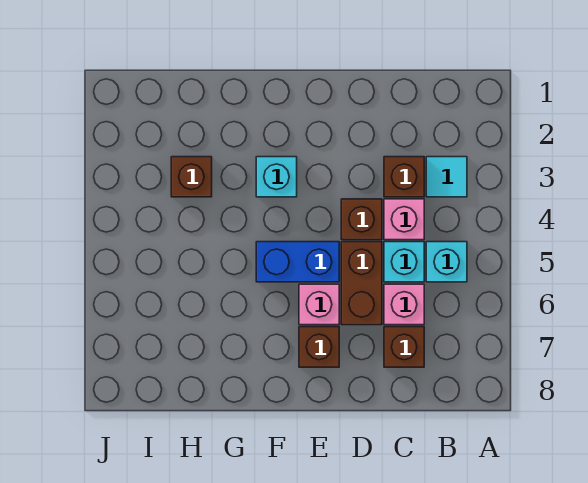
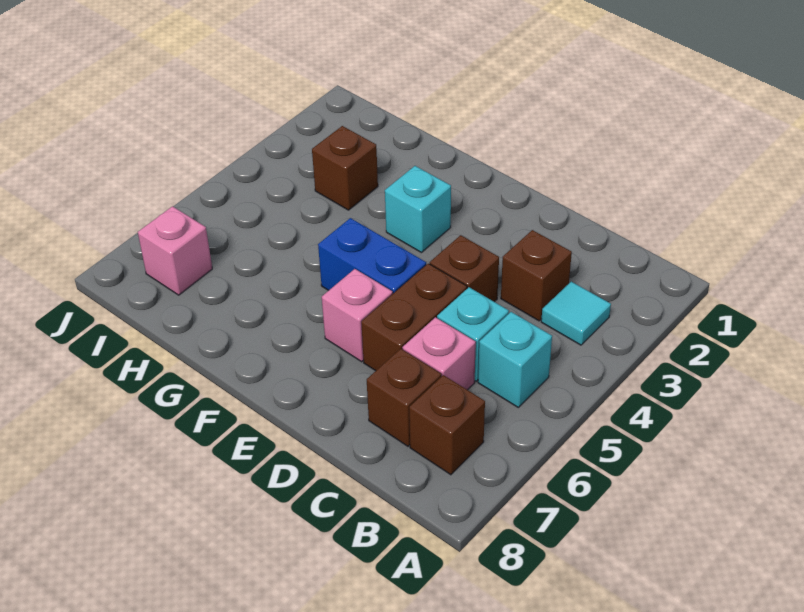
pink 1x1 brick [384,199,424,240] -> pink 1x1 brick moved to [138,206,212,295]
brown 1x1 brick [299,327,339,367] -> brown 1x1 brick moved to [409,375,485,475]

